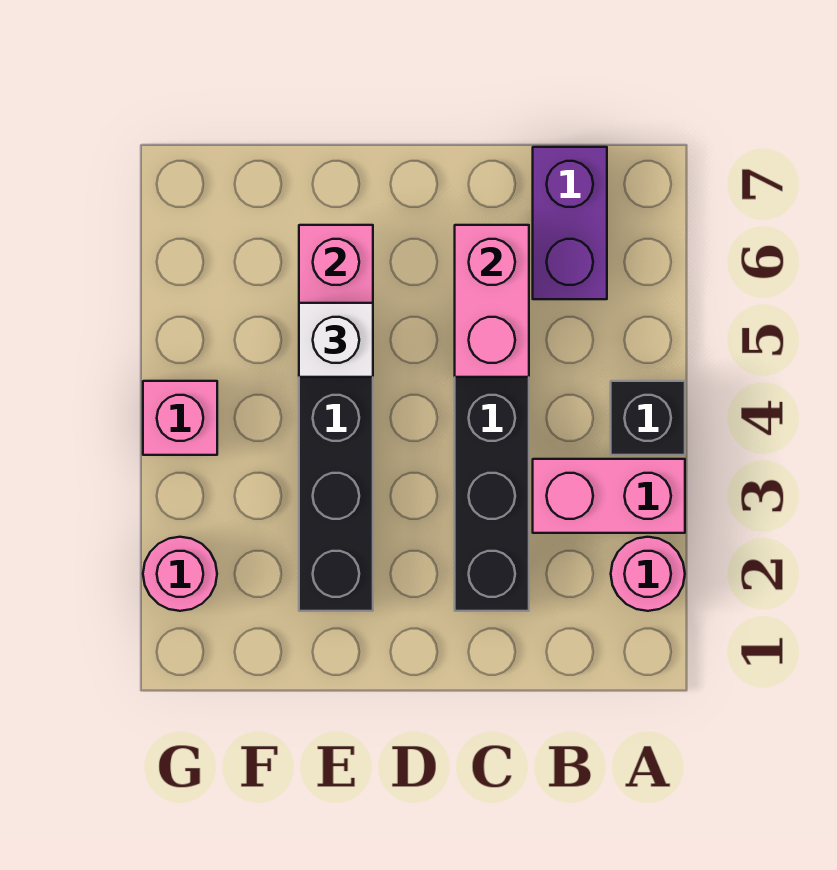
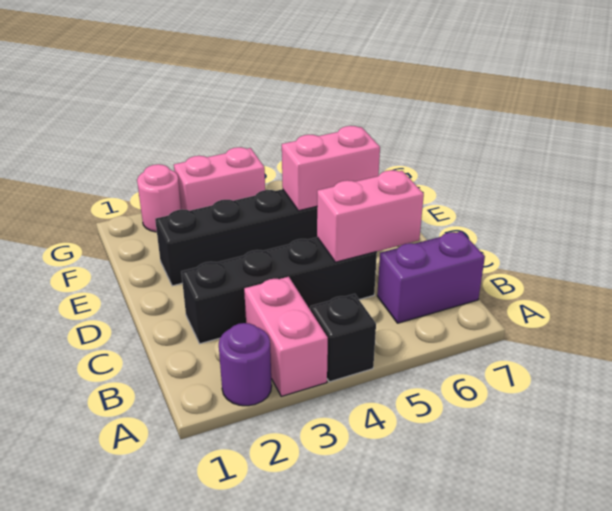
pink 1x1 round brick [611,537,685,611] -> purple 1x1 round brick [219,323,272,406]
white 1x1 brick [299,303,373,377] -> none
pink 1x1 brick [143,381,217,455] -> pink 1x2 brick [174,147,265,211]

